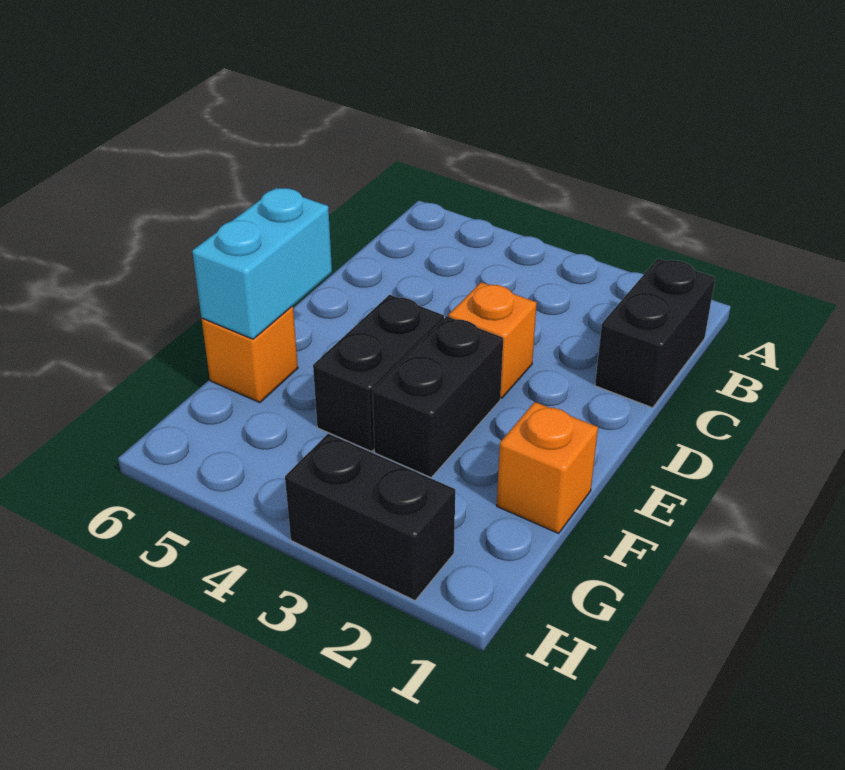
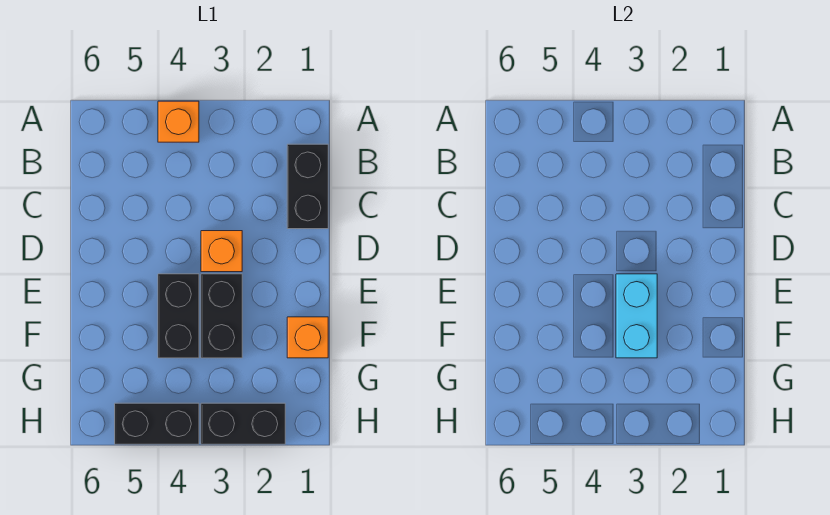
cyan 1x2 brick [192,188,332,339] -> cyan 1x2 brick moved to [616,274,657,358]
orange 1x1 brick [202,306,298,403] -> orange 1x1 brick moved to [158,101,199,142]
none -> black 1x2 brick [115,403,199,444]

